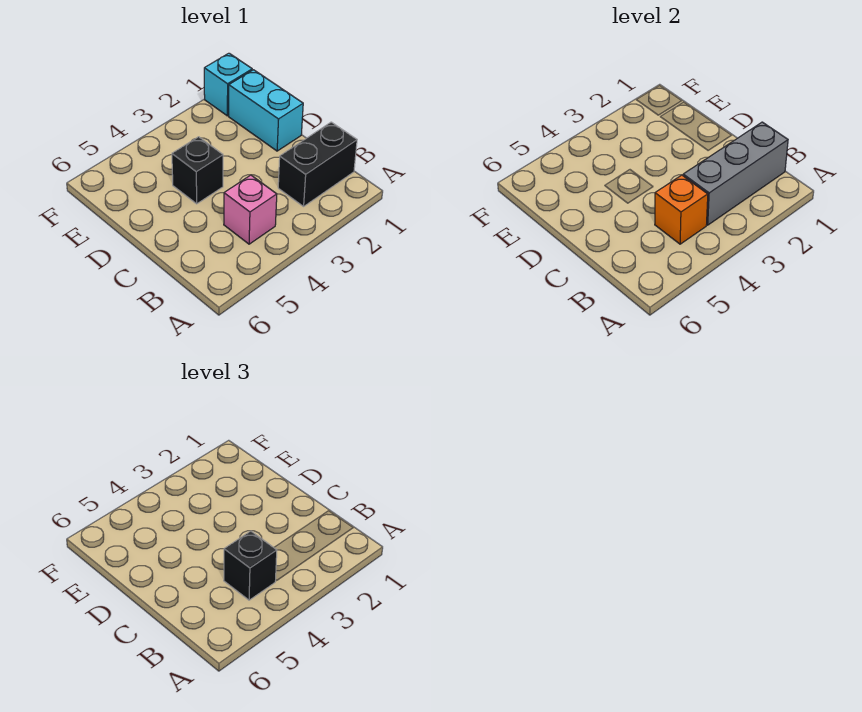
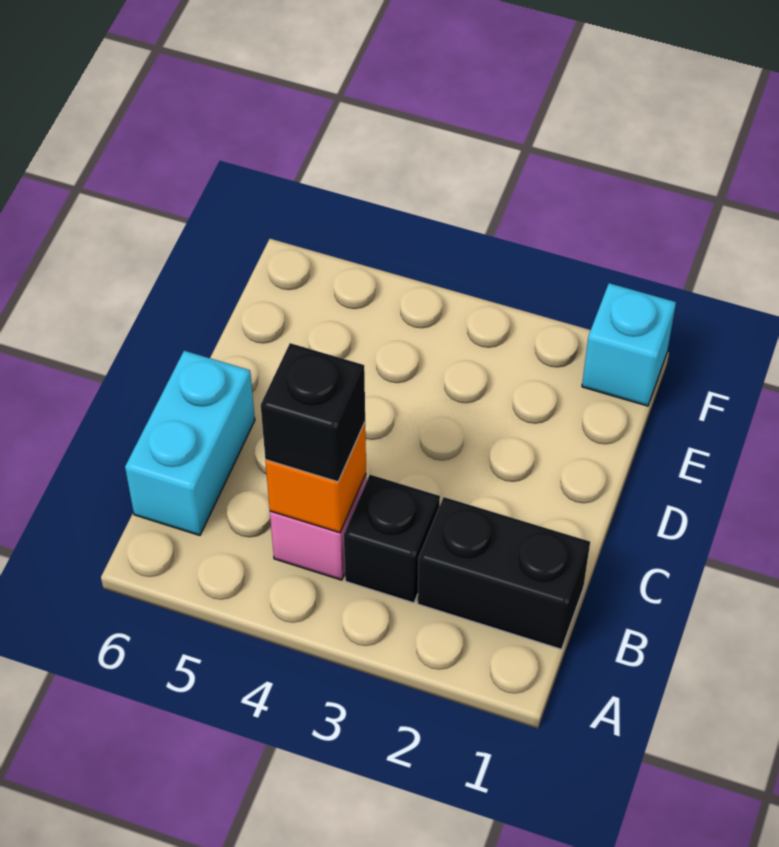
grey 1x3 brick [683,122,788,225] -> none
cyan 1x2 brick [229,70,303,151] -> cyan 1x2 brick moved to [125,351,255,535]
black 1x1 brick [172,137,223,204] -> black 1x1 brick moved to [344,475,440,603]

